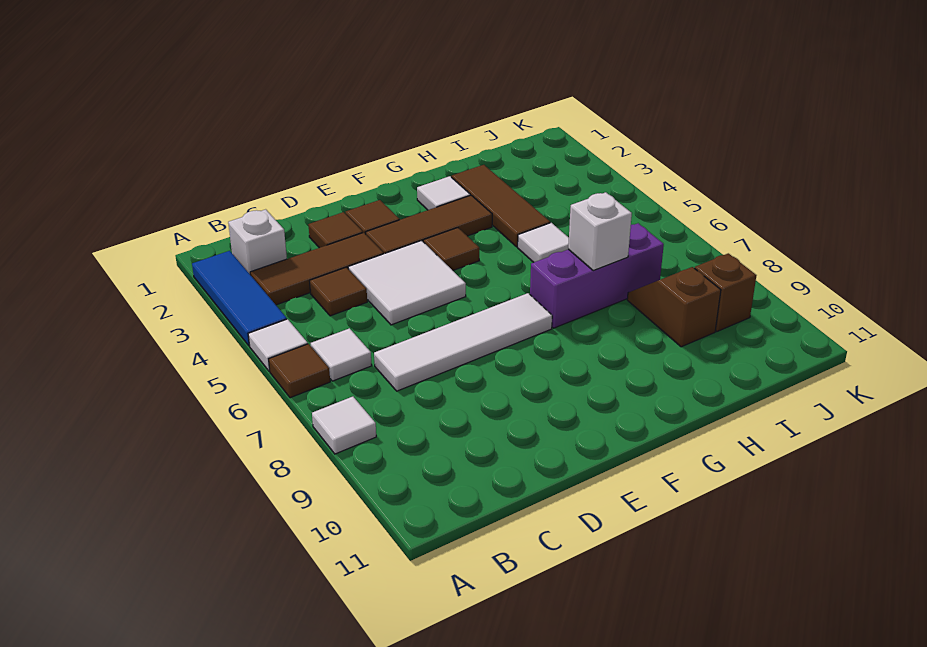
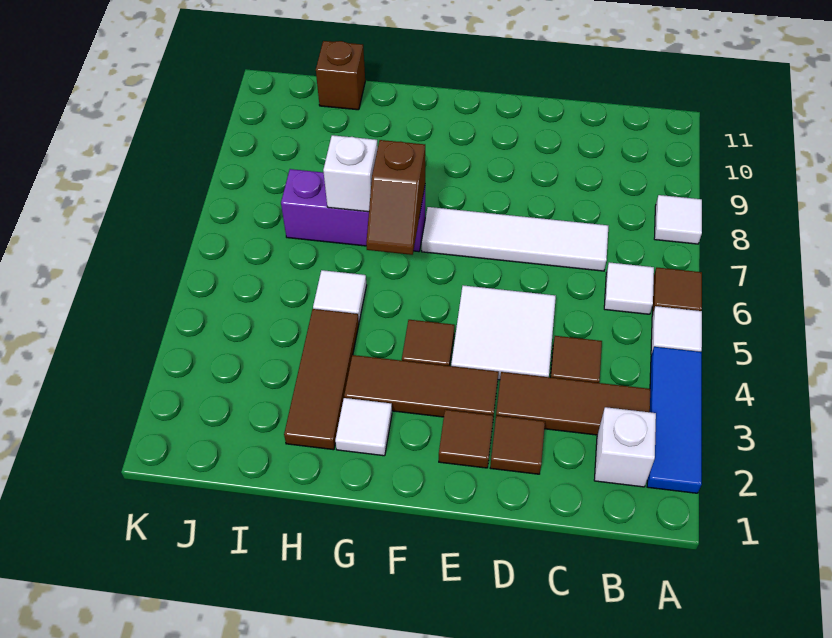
brown 1x2 slope [627,267,721,347] -> brown 1x2 slope moved to [366,140,425,255]
brown 1x1 brick [695,253,757,332] -> brown 1x1 brick moved to [316,41,365,110]

